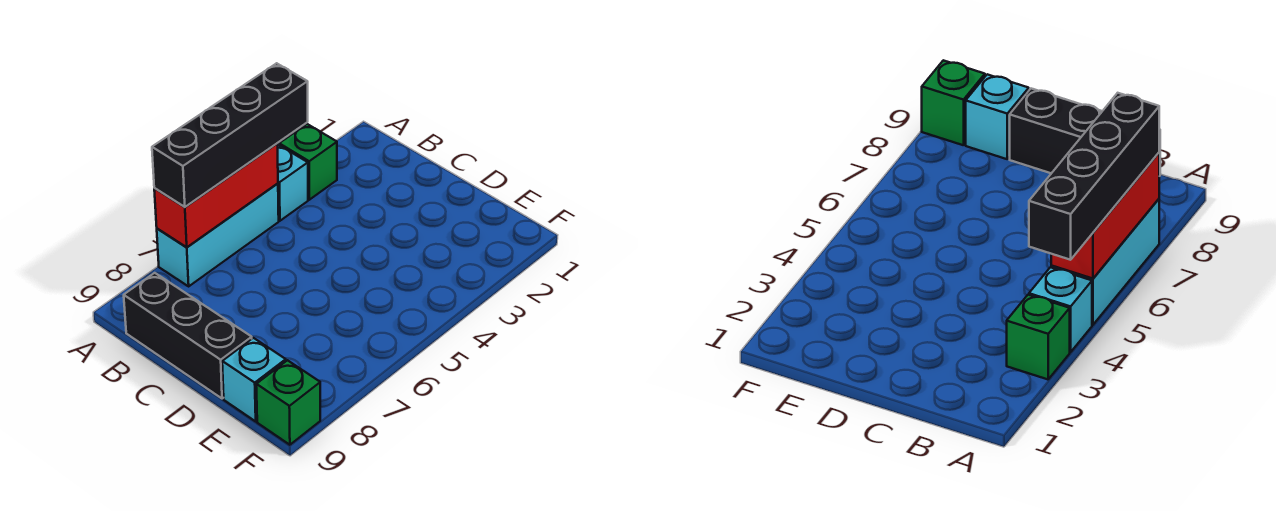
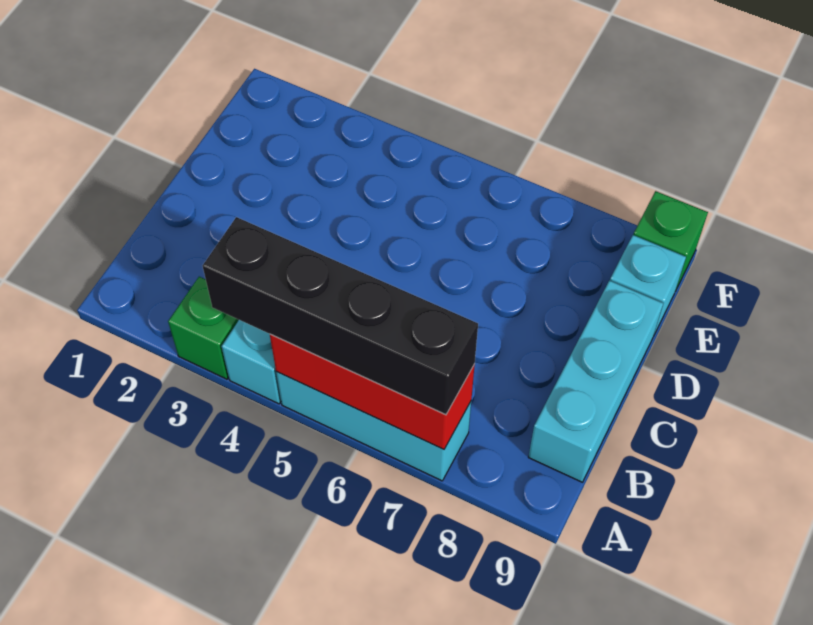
black 1x3 brick [124,273,252,399] -> cyan 1x3 brick [528,280,663,482]

